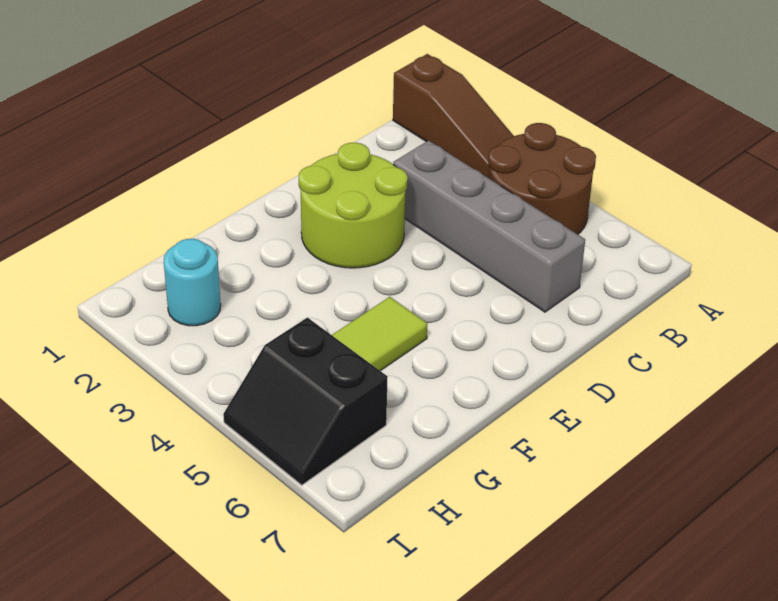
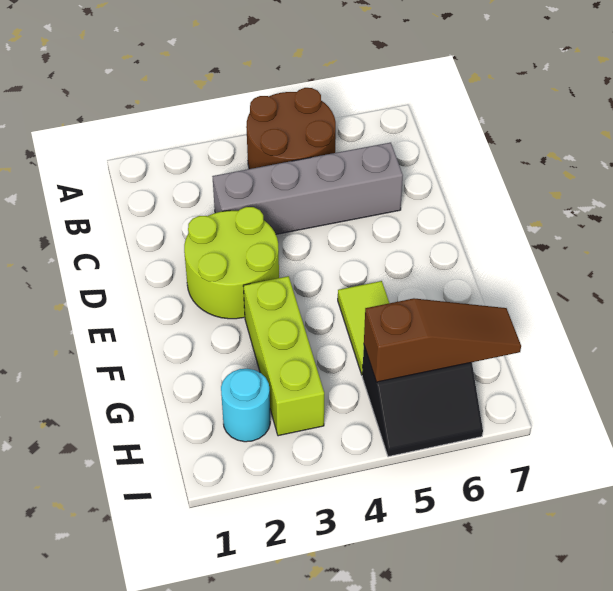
brown 1x3 slope [393,54,514,178] -> brown 1x3 slope moved to [364,298,521,382]
none -> lime 1x3 brick [243,276,324,436]

